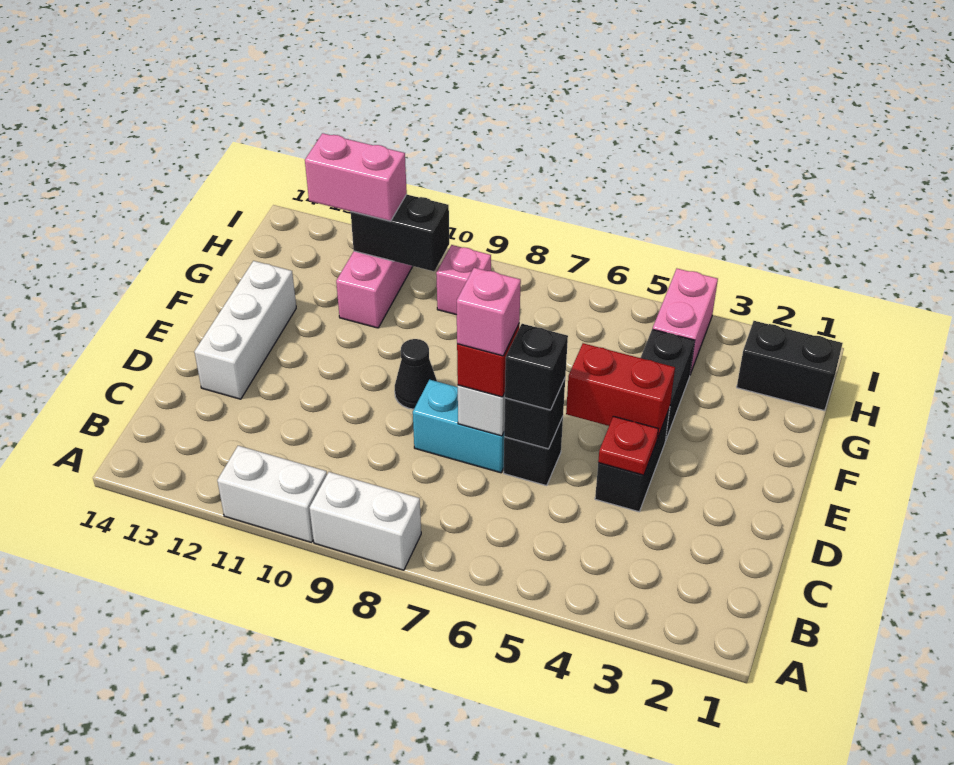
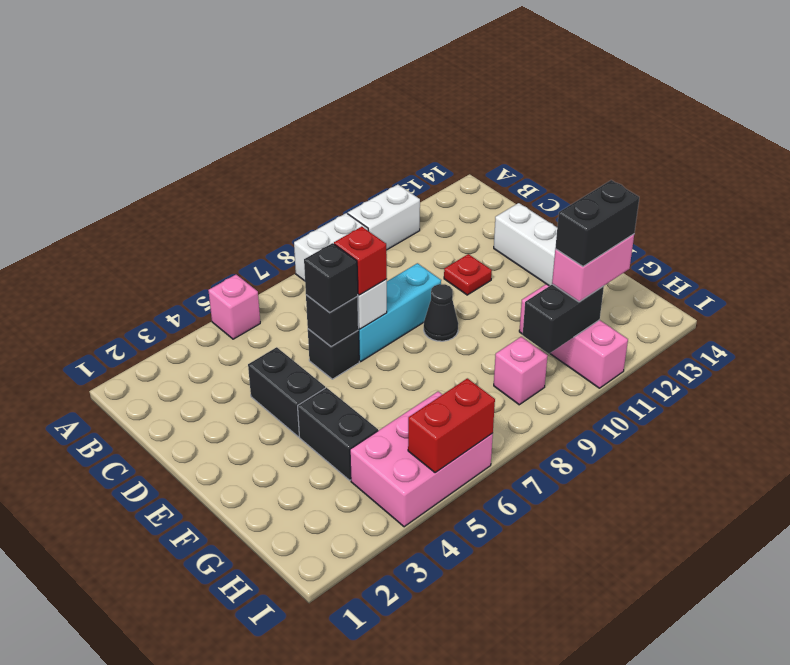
red 1x1 plate [598,416,658,475] -> red 1x1 plate moved to [444,254,492,295]
cyan 1x2 brick [413,380,504,473] -> cyan 1x3 brick [358,263,441,361]
pink 1x1 brick [457,268,521,356] -> pink 1x1 brick moved to [208,275,260,339]
red 1x2 brick [566,343,675,439] -> red 1x2 brick moved to [408,378,495,473]
black 1x2 brick [737,321,843,411] -> black 1x2 brick moved to [555,180,639,266]
pink 1x2 brick [653,269,718,374] -> pink 2x3 brick [350,392,493,527]

